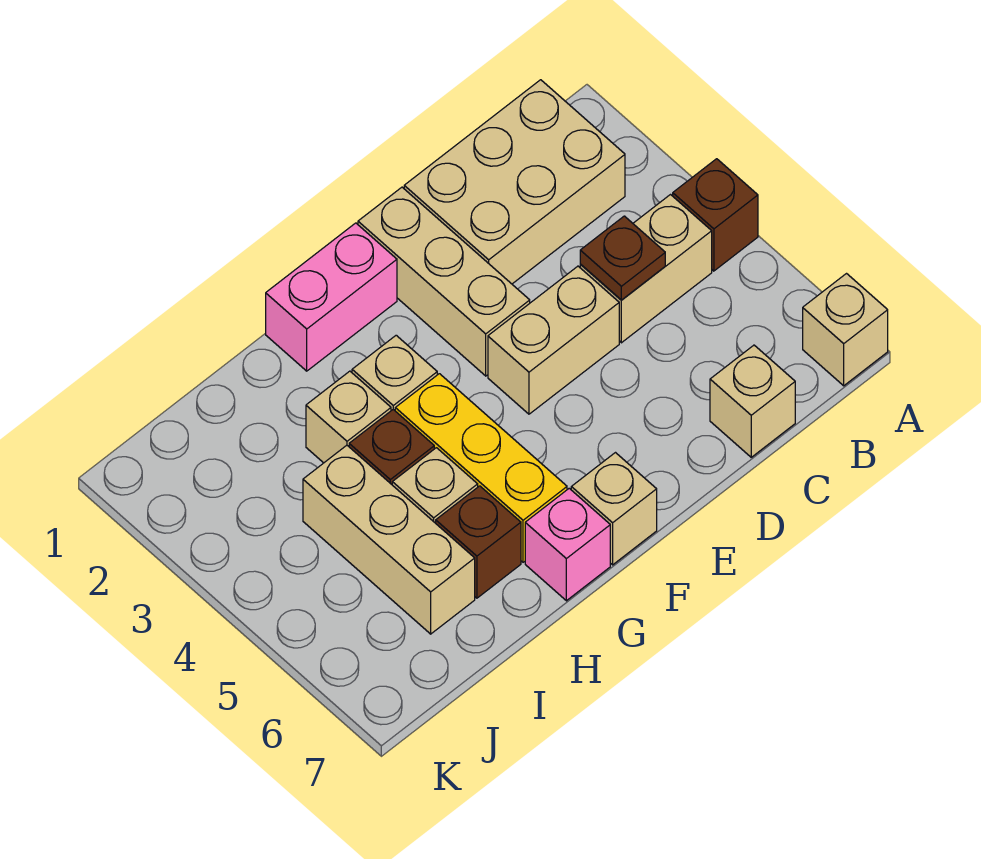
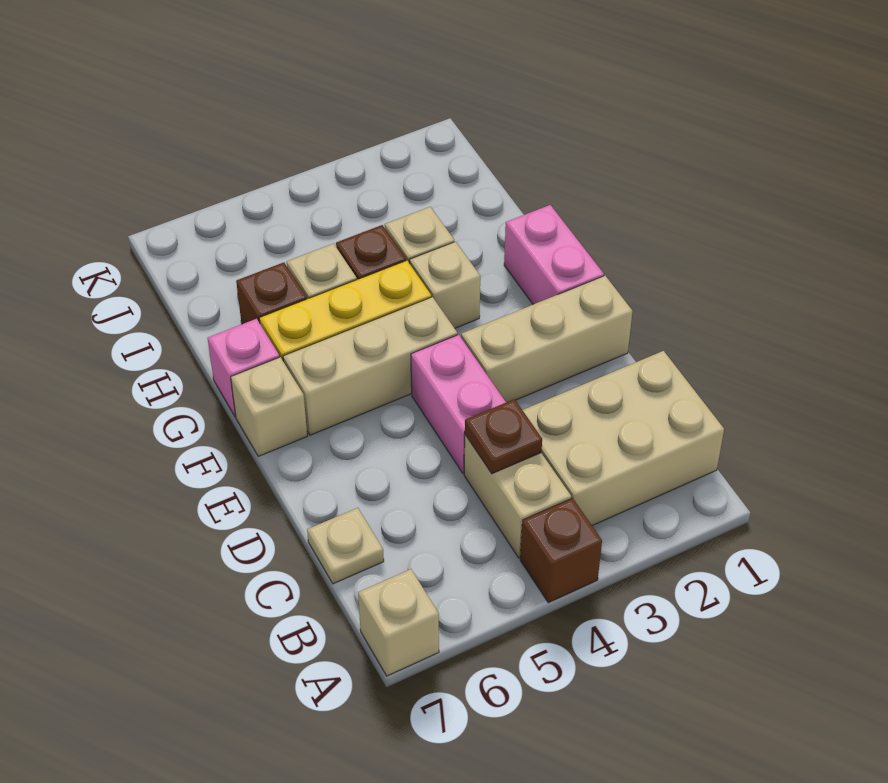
tan 2x3 brick [404,80,625,284] -> tan 2x3 brick turned to [523,351,724,526]
tan 1x1 brick [710,345,795,457] -> tan 1x1 plate [307,508,384,584]
tan 1x2 brick [488,266,619,414] -> pink 1x2 brick [411,335,506,473]
tan 1x3 brick [303,445,475,634] -> tan 1x3 brick moved to [283,297,458,435]

